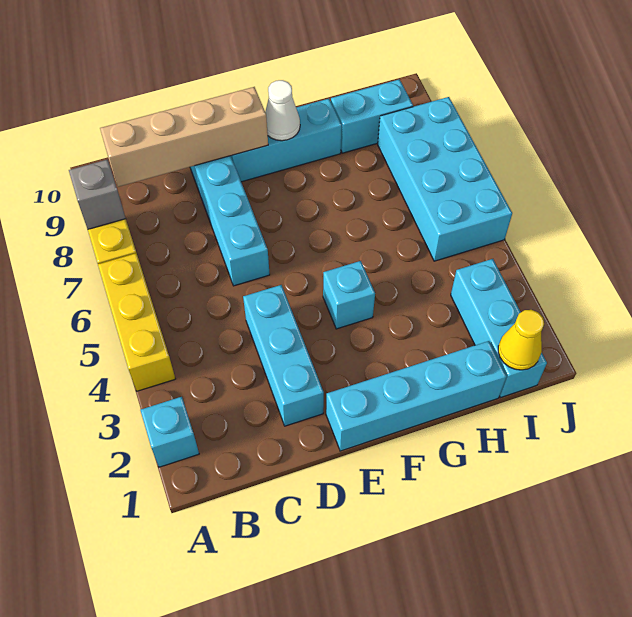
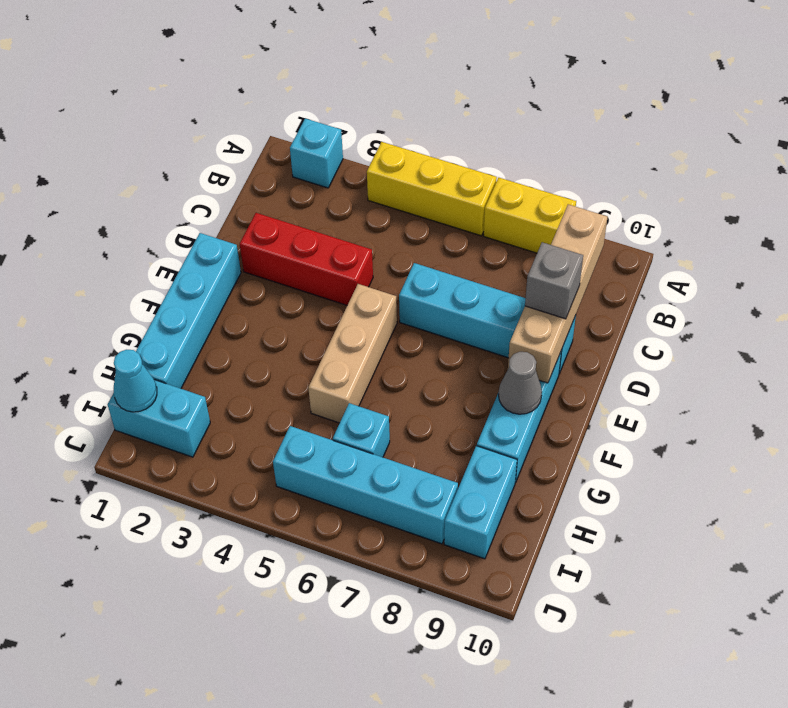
grey 1x1 brick [69,160,126,229] -> grey 1x1 brick moved to [525,242,583,319]
cyan 1x3 brick [243,285,324,426] -> red 1x3 brick [240,213,373,305]
none -> tan 1x3 brick [308,284,397,423]
cyan 1x1 brick [323,261,375,329] -> cyan 1x1 brick moved to [333,403,390,457]
white 1x1 cone [265,80,300,141] -> grey 1x1 cone [499,352,542,414]
cyan 1x3 brick [451,259,547,397] -> cyan 1x2 brick [108,380,210,457]
yellow 1x1 cone [498,310,544,370] -> cyan 1x1 cone [114,350,157,412]
cyan 2x4 brick [378,97,512,261] -> cyan 1x4 brick [273,426,458,544]

